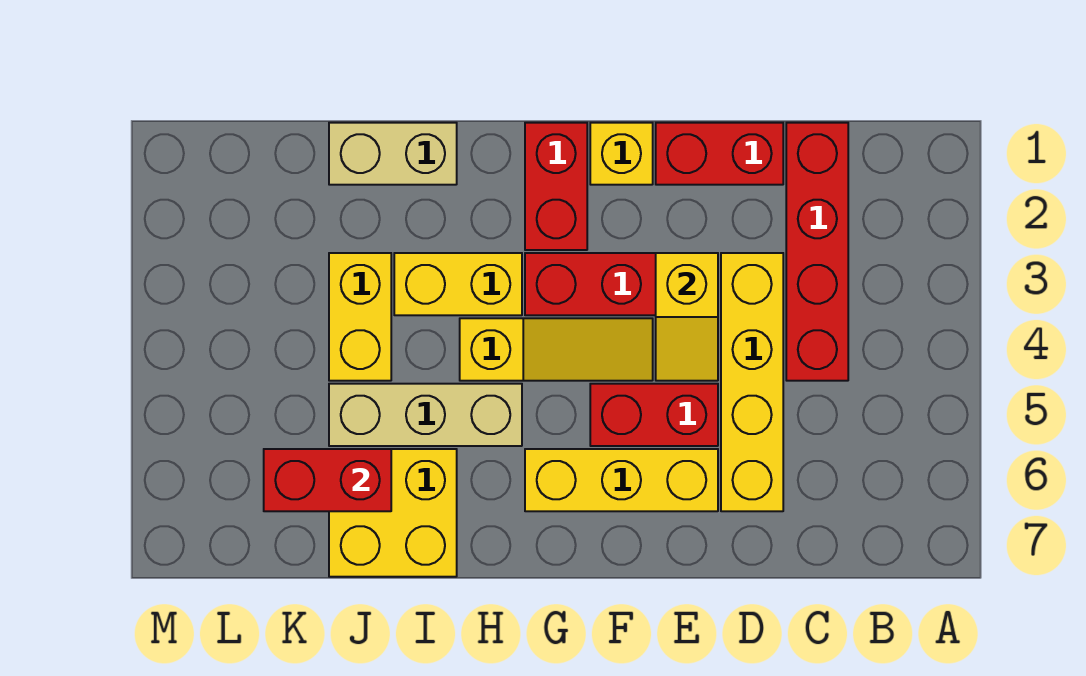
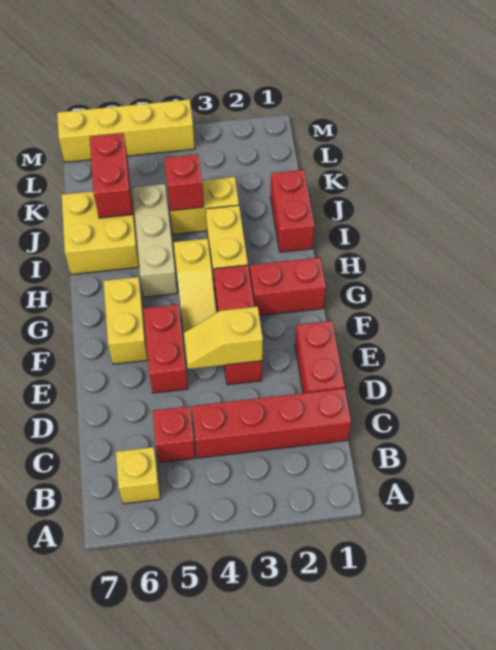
none -> red 1x1 brick [153,406,196,463]
yellow 1x4 brick [721,253,783,511] -> yellow 1x4 brick moved to [57,99,195,162]
yellow 1x3 brick [525,449,718,511] -> yellow 1x2 brick [103,277,148,364]
yellow 1x1 brick [590,123,653,185] -> yellow 1x1 brick moved to [116,447,160,504]
tan 1x2 brick [329,123,457,185] -> red 1x2 brick [271,170,314,252]
none -> red 1x1 brick [164,154,204,211]

